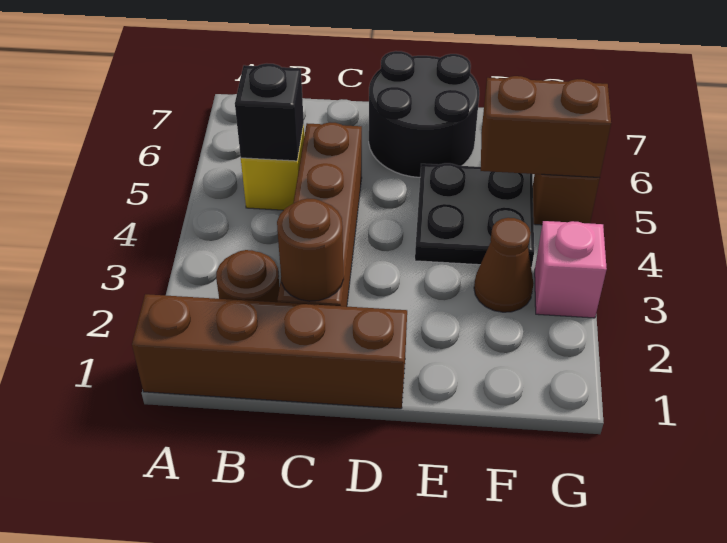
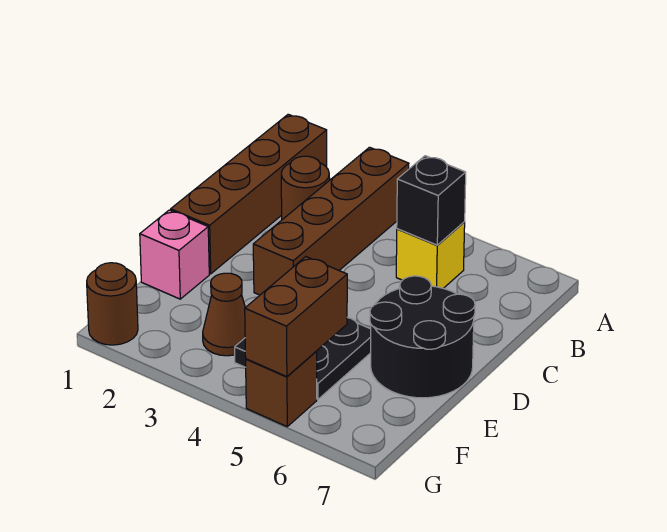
brown 1x4 brick [277,123,362,307] -> brown 1x4 brick turned to [253,147,409,295]
brown 1x1 round brick [277,199,344,301] -> brown 1x1 round brick moved to [87,263,138,345]
pink 1x1 brick [535,221,607,318] -> pink 1x1 brick moved to [140,210,209,299]

